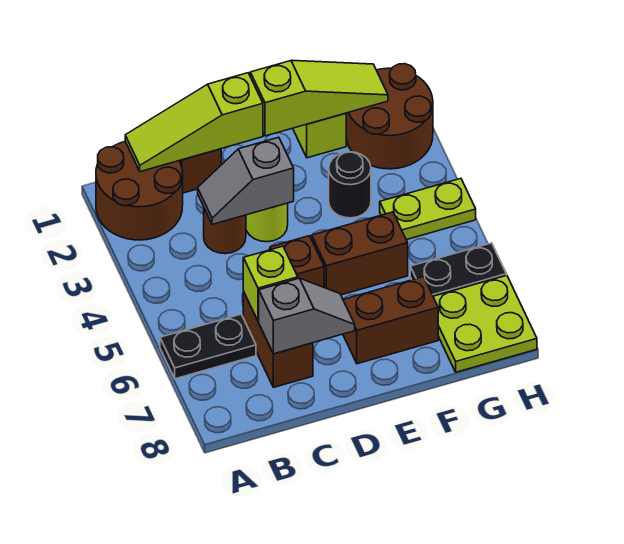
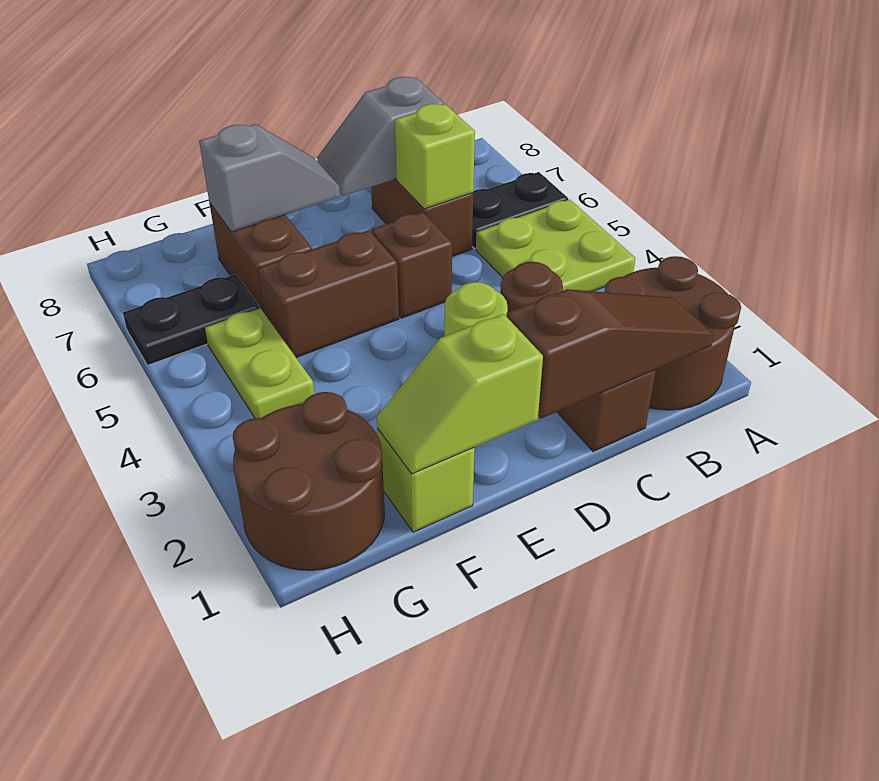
lime 1x3 slope [125,73,263,172] -> brown 1x3 slope [506,289,714,419]
grey 1x2 slope [198,137,294,224] -> grey 1x2 slope moved to [199,124,340,232]
lime 1x3 slope [250,60,388,136] -> lime 1x2 slope [377,314,543,474]
brown 1x2 brick [343,277,438,364] -> brown 1x2 brick turned to [210,204,312,312]
black 1x1 round brick [329,152,371,218] -> none
lime 1x2 plate [380,178,476,240] -> lime 1x2 plate turned to [205,308,314,418]
lime 2x2 plate [433,275,537,372] -> lime 2x2 plate moved to [476,199,635,291]

